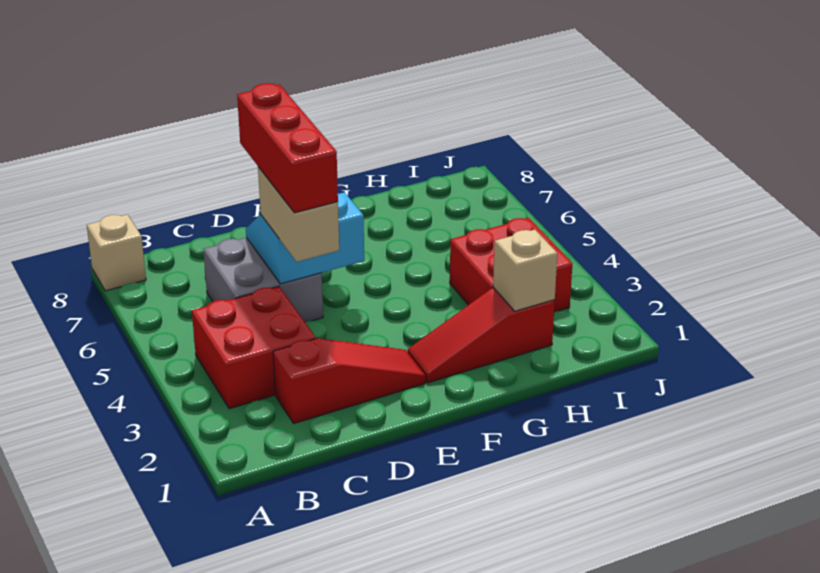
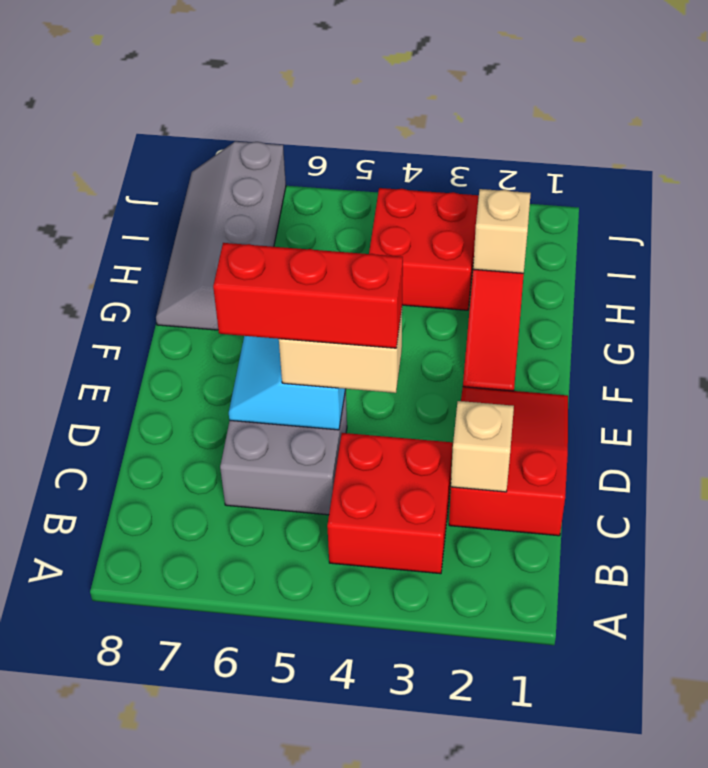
tan 1x1 brick [87,215,146,291] -> tan 1x1 brick moved to [451,401,514,492]
red 1x3 slope [273,338,425,423] -> red 2x3 slope [449,387,568,536]
none -> grey 2x4 slope [156,141,286,330]

